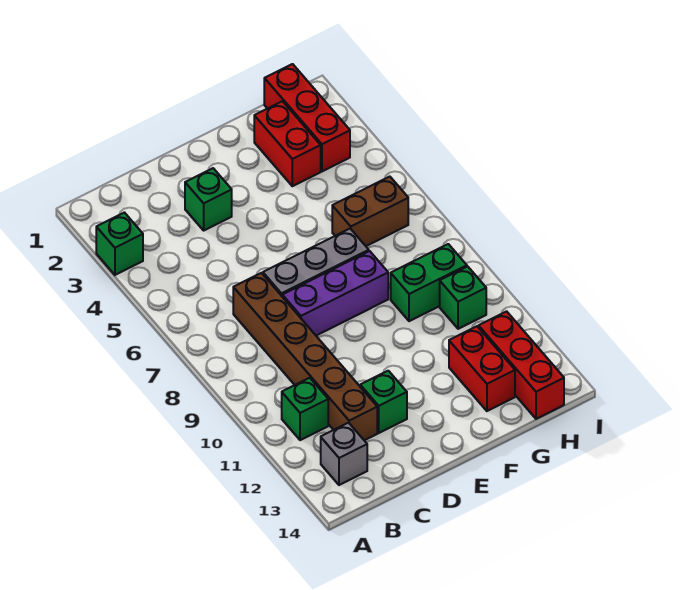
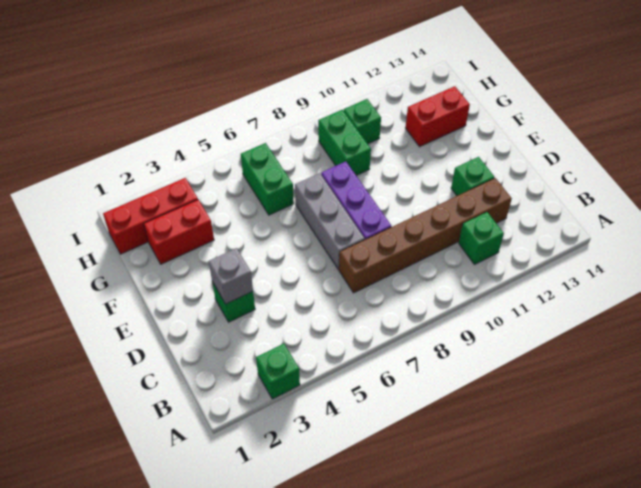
grey 1x1 brick [321,423,367,485] -> grey 1x1 brick moved to [209,248,253,304]
brown 1x2 brick [332,177,408,246] -> green 1x2 brick [241,143,294,215]
red 1x3 brick [479,311,564,419] -> none

